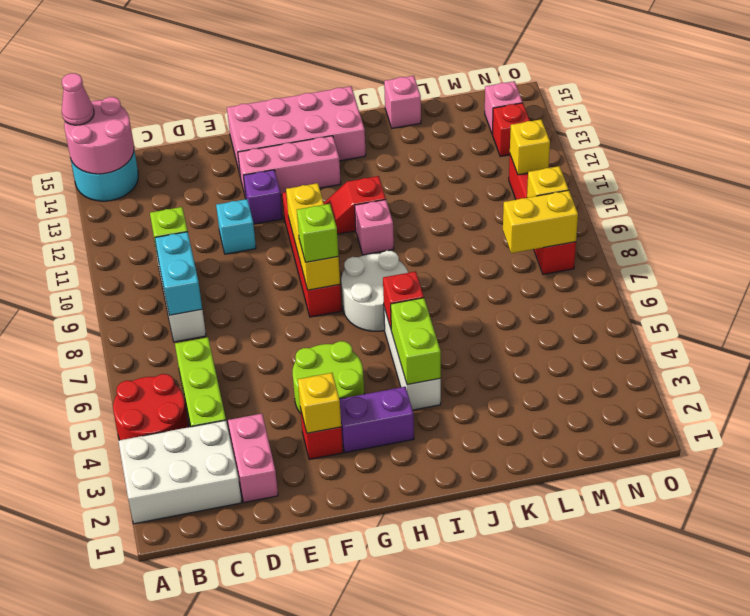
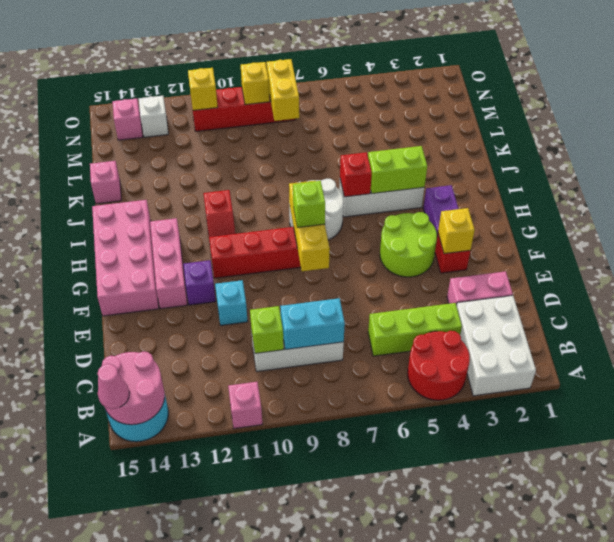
yellow 1x3 brick [286,183,340,290] -> yellow 1x3 brick turned to [289,180,330,271]
pink 1x1 brick [355,200,394,255] -> pink 1x1 brick moved to [228,382,262,428]
red 1x1 brick [492,103,530,157] -> white 1x1 brick [139,96,168,137]

